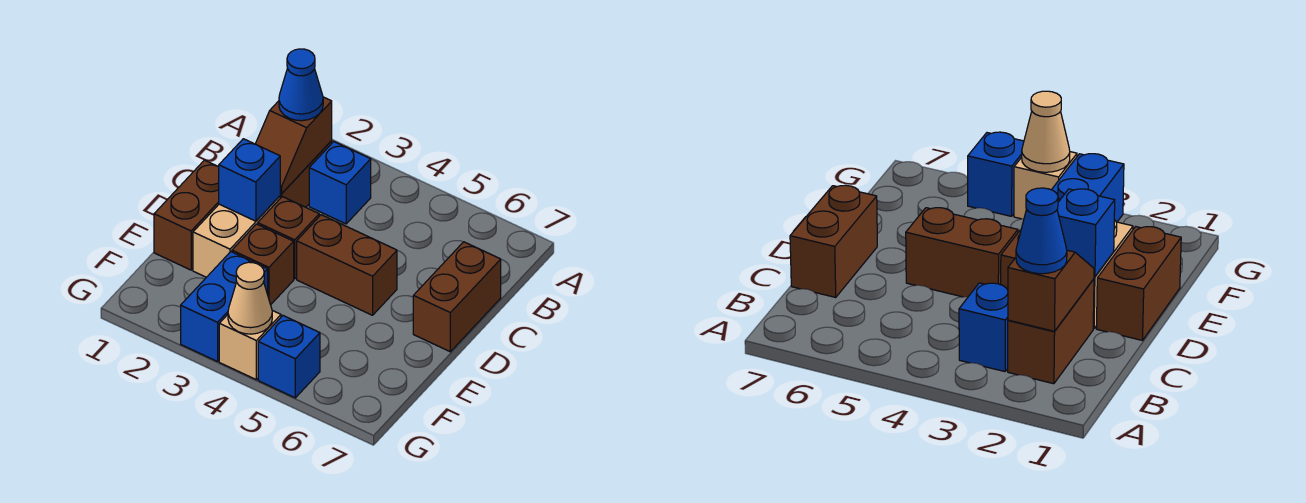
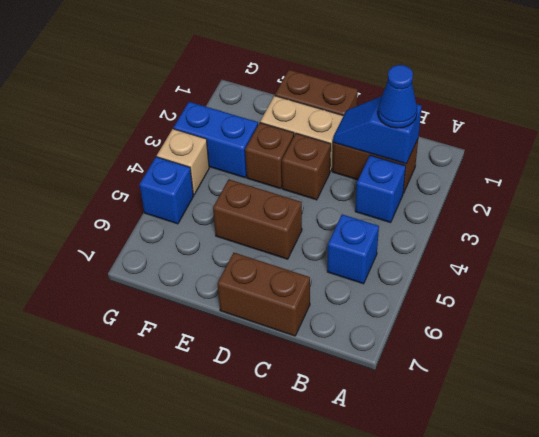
brown 1x2 slope [255,97,332,194] -> blue 1x2 slope [333,96,422,164]
blue 1x1 brick [219,139,280,221] -> blue 1x1 brick moved to [327,214,379,284]
brown 1x2 brick [297,215,397,315] -> brown 1x2 brick turned to [213,179,302,259]
tan 1x1 cone [228,262,272,334] -> none

